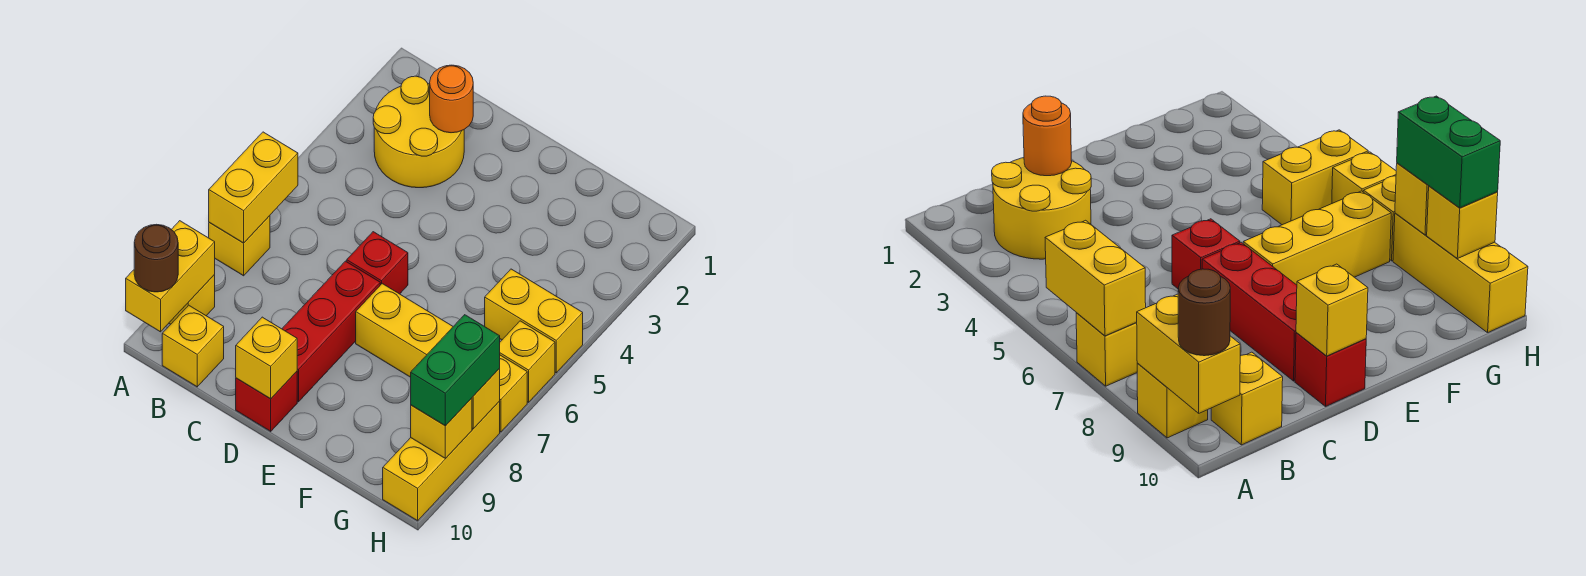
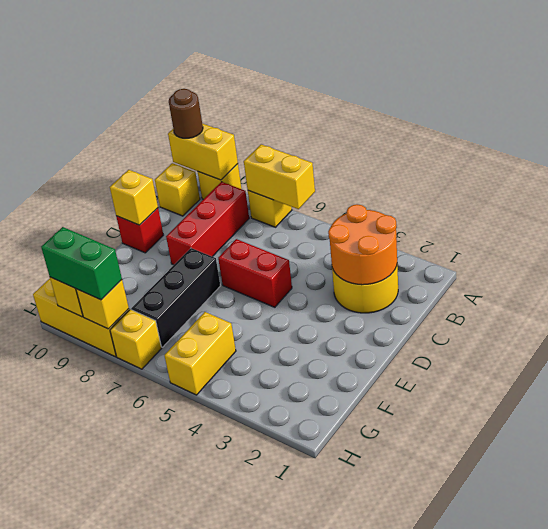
orange 1x1 round brick [430,65,473,133] -> orange 2x2 round brick [328,204,397,285]
red 1x1 brick [347,232,408,294] -> red 1x2 brick [218,239,292,307]
red 1x3 brick [282,261,380,402] -> red 1x3 brick turned to [166,182,249,265]
yellow 1x3 brick [356,284,453,377] -> black 1x3 brick [131,248,220,347]
yellow 1x1 brick [500,321,555,402] -> none

